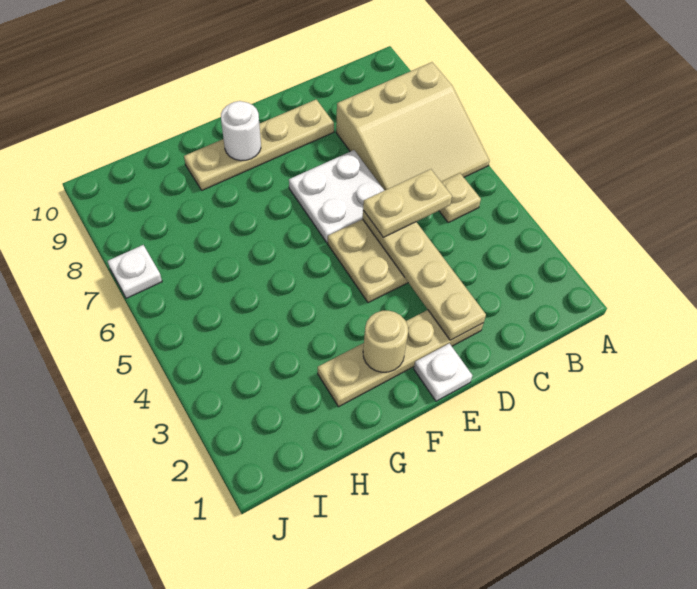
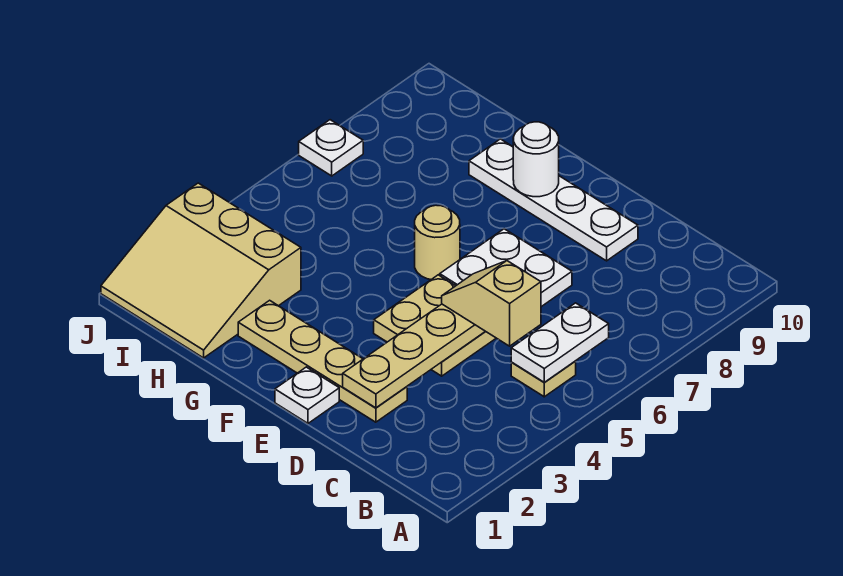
tan 3x3 slope [336,62,490,190] -> tan 3x3 slope moved to [101,183,301,358]
none -> white 1x2 plate [511,303,609,382]
tan 1x2 plate [363,169,452,237] -> tan 1x2 slope [442,261,541,346]
tan 1x4 plate [184,100,334,190] -> white 1x4 plate [469,139,638,261]
tan 1x1 round brick [363,311,408,372] -> tan 1x1 round brick moved to [415,205,460,279]

